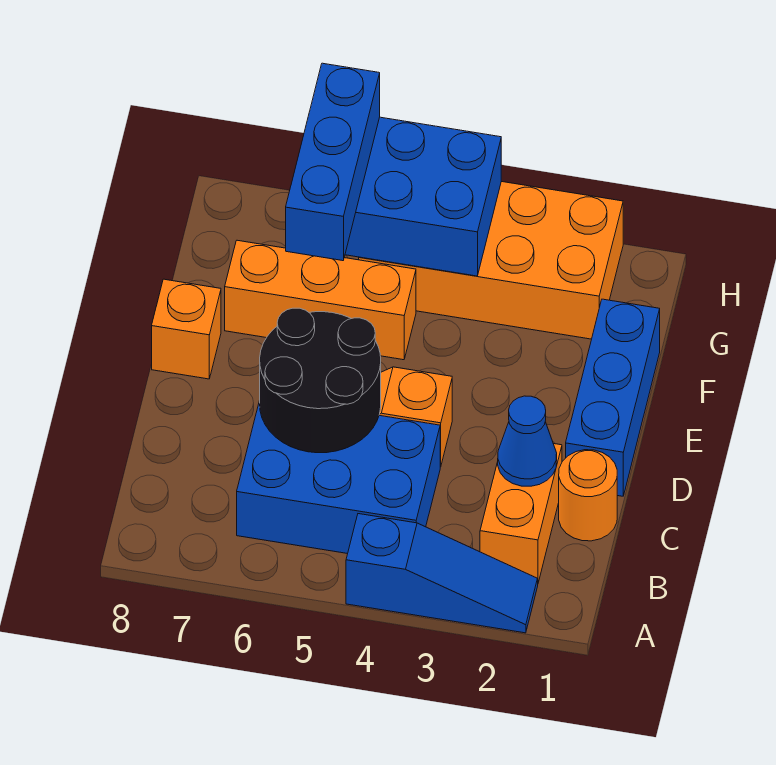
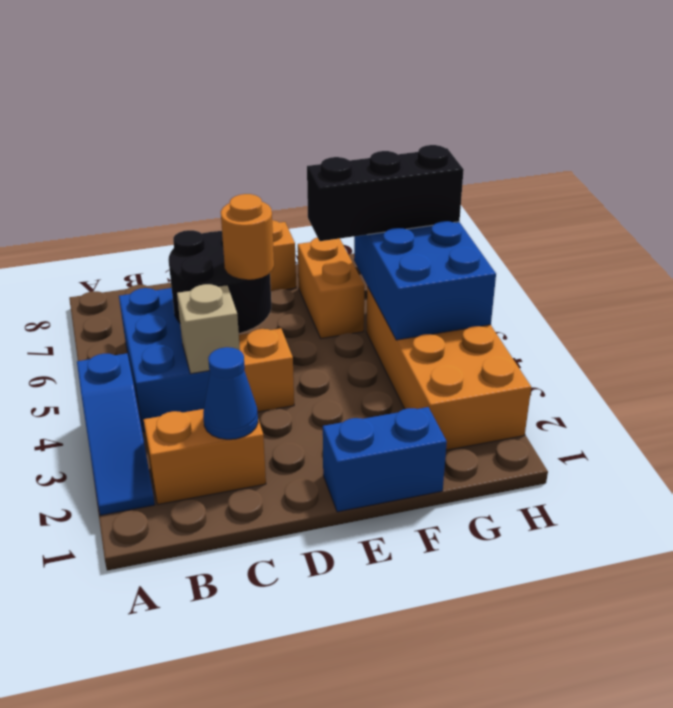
orange 1x1 round brick [559,450,617,541] -> orange 1x1 round brick moved to [221,194,274,280]
none -> tan 1x1 brick [177,284,240,374]
blue 1x3 brick [566,299,660,496] -> blue 1x2 brick [323,407,447,512]
orange 1x3 brick [225,240,416,360] -> orange 1x2 brick [298,238,365,339]
blue 1x3 brick [286,63,380,261] -> black 1x3 brick [307,145,464,241]

